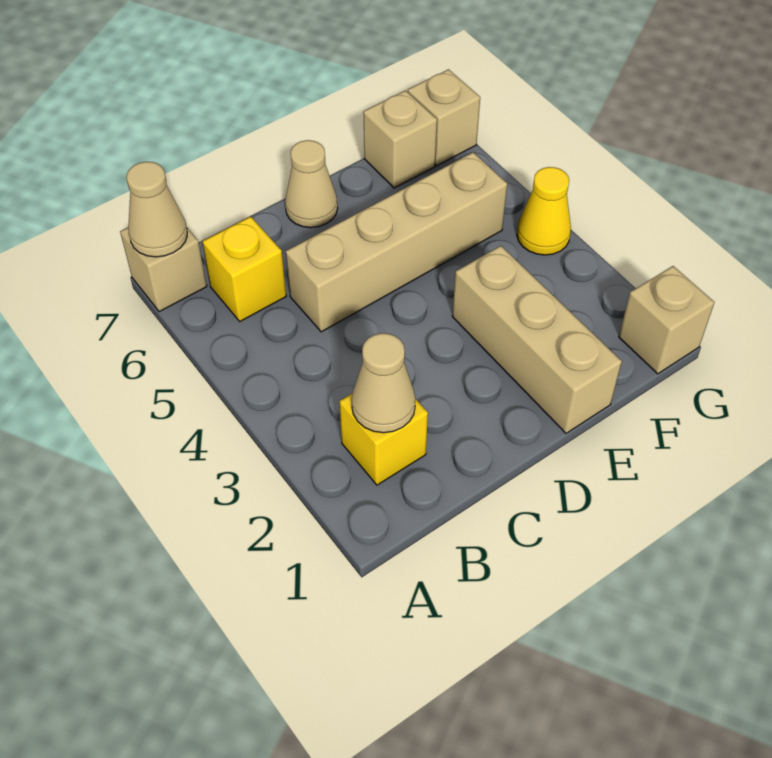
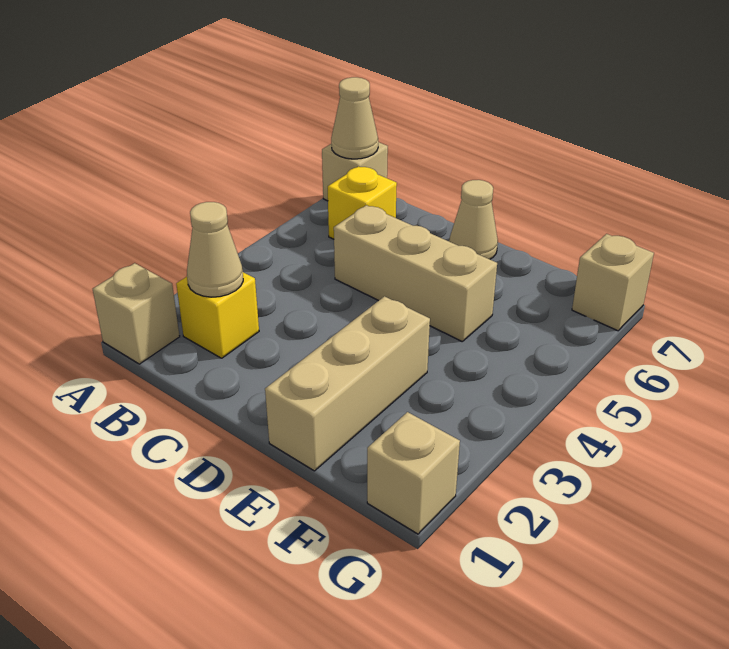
tan 1x4 brick [286,152,507,332] -> tan 1x3 brick [334,205,497,341]
tan 1x1 brick [363,91,437,188] -> tan 1x1 brick moved to [93,263,180,364]
yellow 1x1 cone [517,167,571,255] -> none

